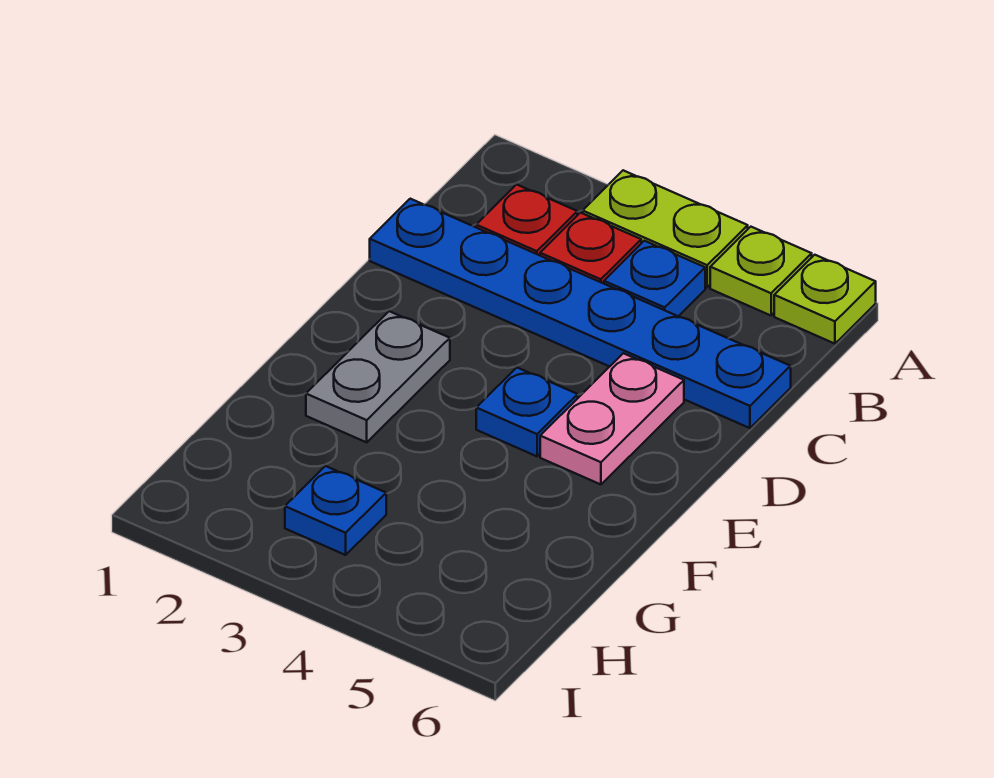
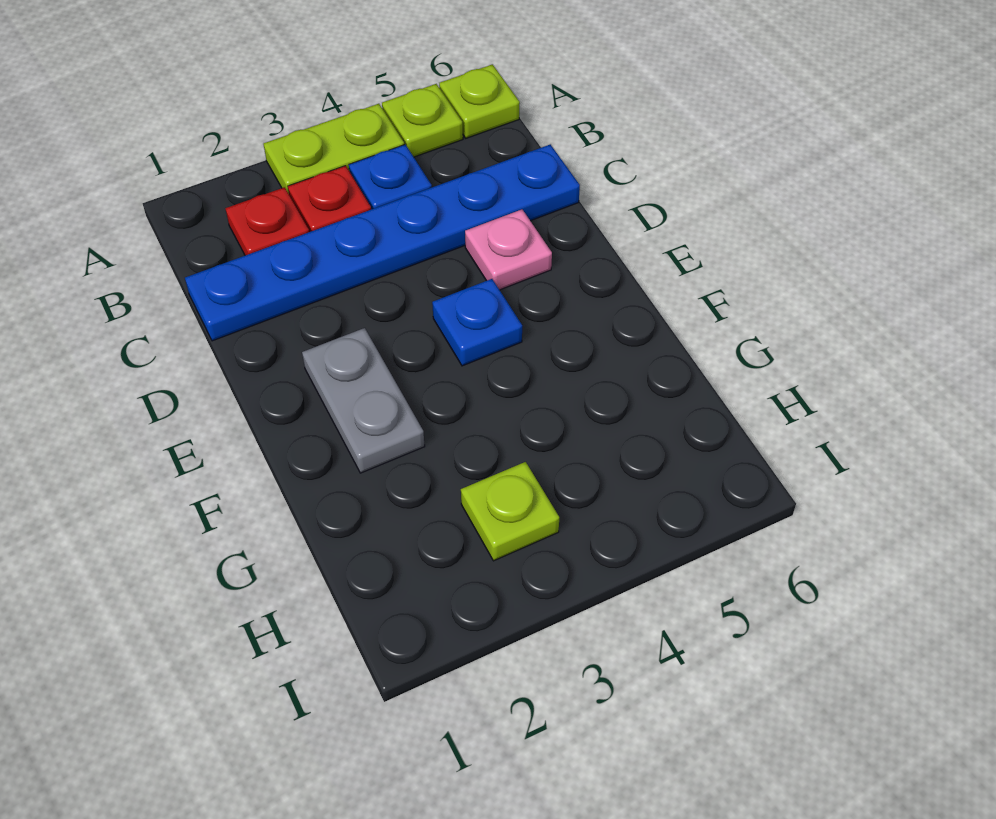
pink 1x2 plate [540,353,684,484] -> pink 1x1 plate [465,209,552,290]
blue 1x1 plate [285,466,386,555] -> lime 1x1 plate [461,462,559,561]

